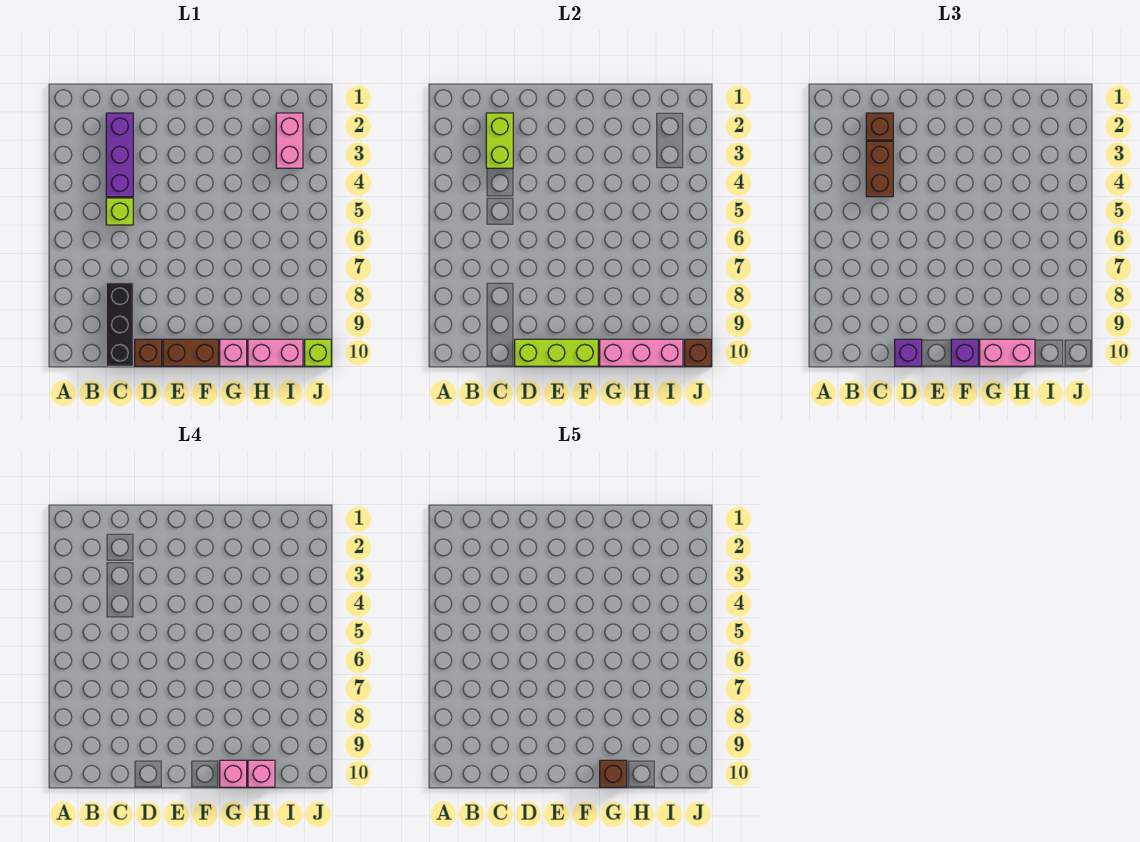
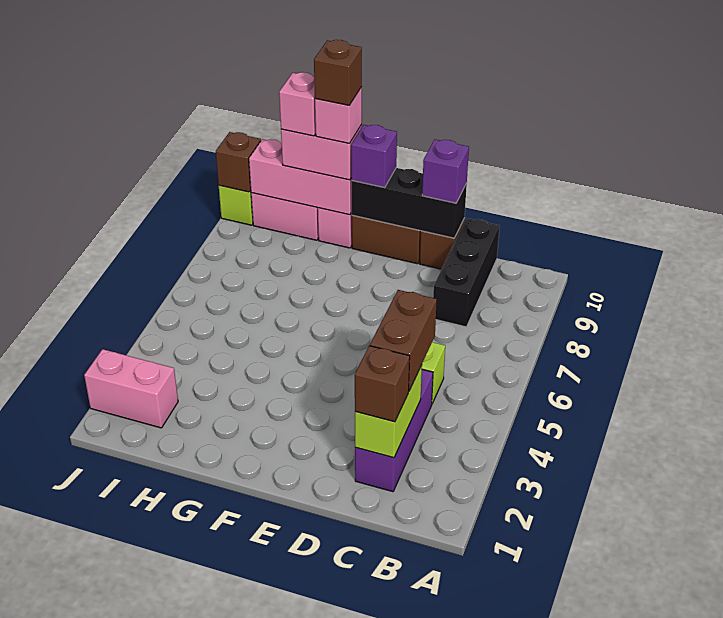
lime 1x3 brick [515,339,598,366] -> black 1x3 brick [351,168,467,238]
pink 1x2 brick [276,113,303,168] -> pink 1x2 brick turned to [84,349,178,428]

